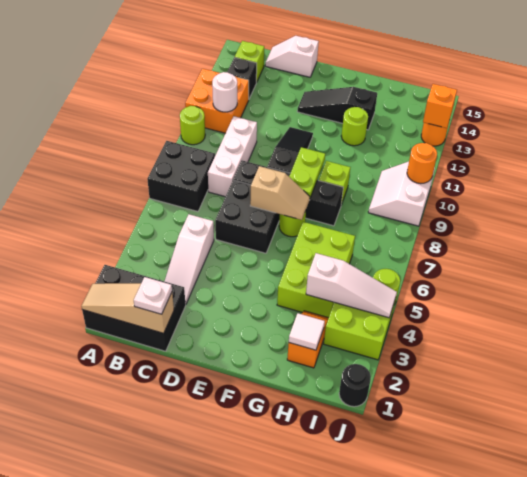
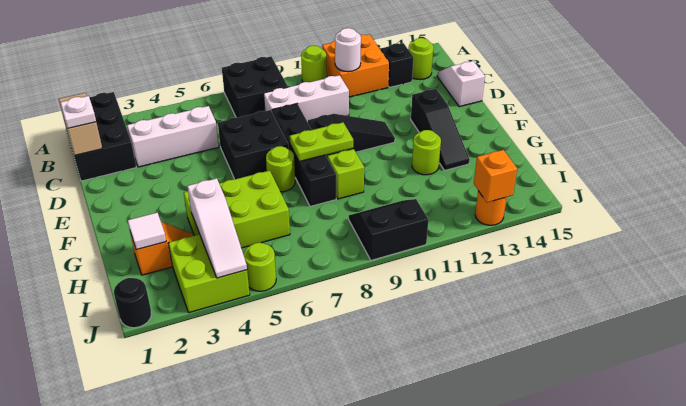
lime 1x1 brick [235,41,264,82] -> lime 1x1 round brick [409,38,434,80]
white 1x3 slope [164,214,214,304] -> white 1x3 brick [127,106,219,167]
tan 1x2 slope [250,166,310,220] -> none
black 1x3 slope [297,87,377,130] -> black 1x3 slope turned to [411,89,470,170]
white 2x2 slope [368,161,435,226] -> black 2x2 slope [349,199,429,260]
orange 1x1 round brick [407,143,437,184] -> none

